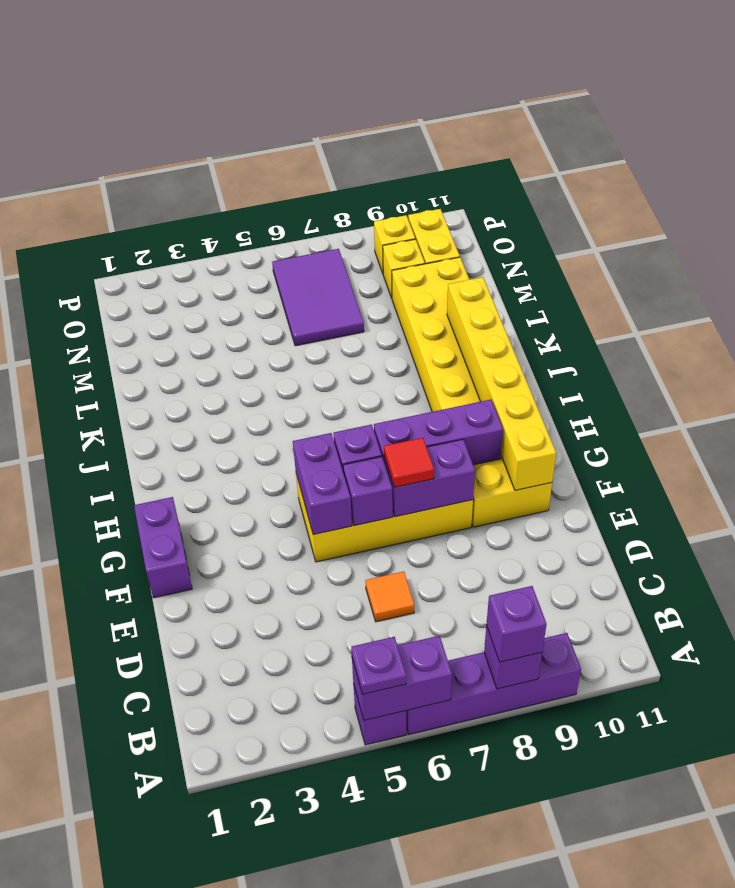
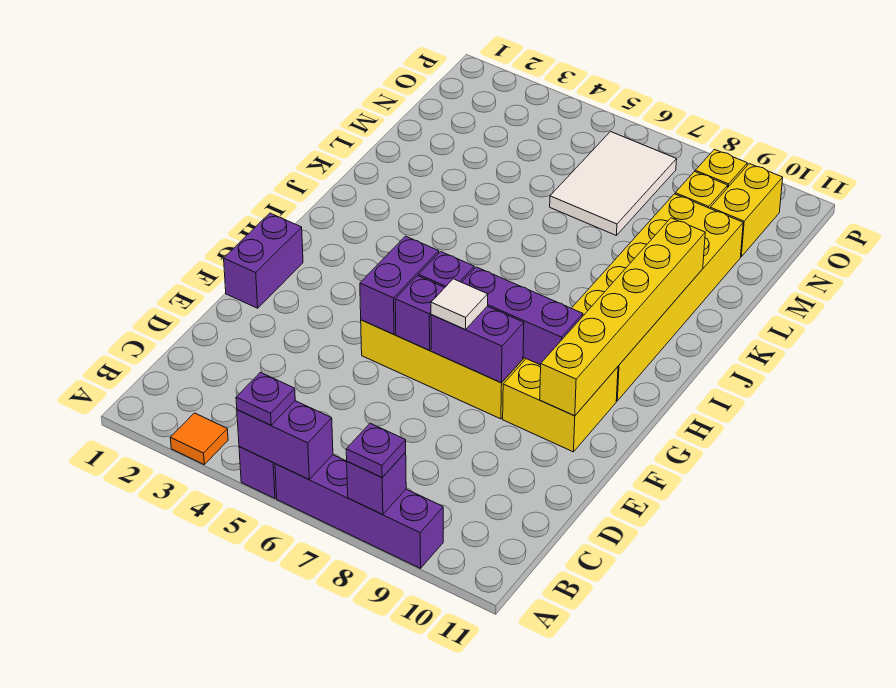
purple 1x1 brick [486,586,547,662] -> purple 1x1 plate [346,423,406,477]
orange 1x1 tile [365,572,414,622] -> orange 1x1 tile moved to [170,413,228,464]
red 1x1 tile [384,438,434,487] -> white 1x1 tile [431,279,488,329]
purple 2x3 tile [272,249,364,346] -> white 2x3 tile [550,132,677,236]

